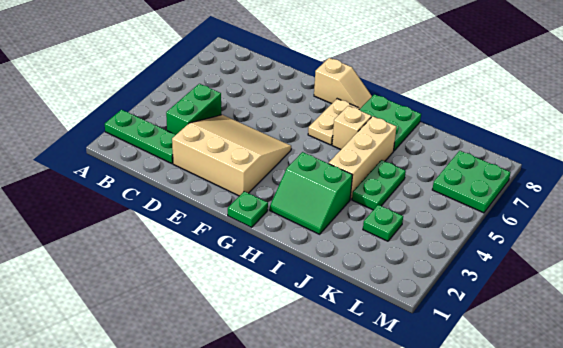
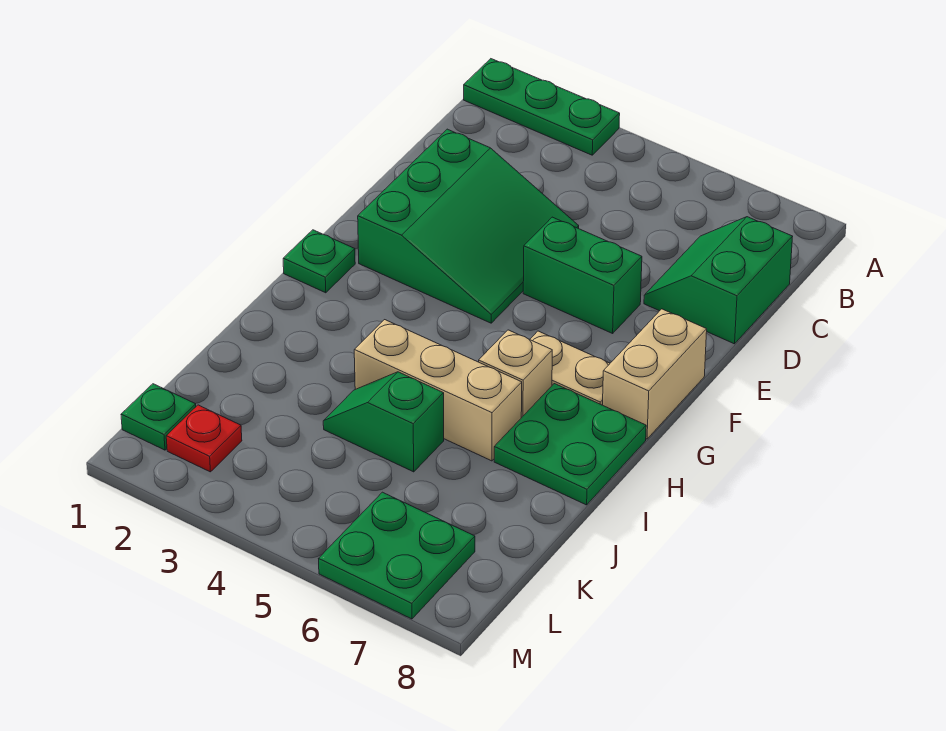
green 1x3 plate [105,110,175,164] -> green 1x3 plate turned to [464,59,620,155]
green 1x2 brick [166,84,221,135] -> green 1x2 brick moved to [523,217,642,333]
tan 3x3 slope [172,115,291,196] -> green 3x3 slope [358,129,579,323]
tan 1x2 slope [314,58,372,110] -> tan 1x2 brick [603,309,707,439]
green 2x2 slope [270,152,352,234] -> green 2x2 slope moved to [644,217,793,344]
green 1x2 plate [352,160,406,210] -> green 1x2 slope [323,372,444,472]
green 1x1 plate [363,205,403,241] -> green 1x1 plate moved to [121,384,196,450]
none -> red 1x1 plate [166,405,242,472]

